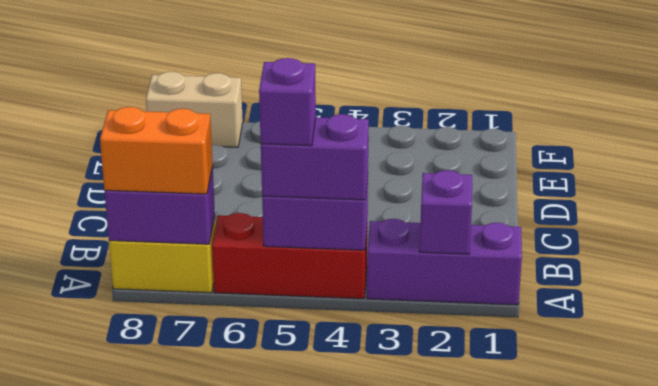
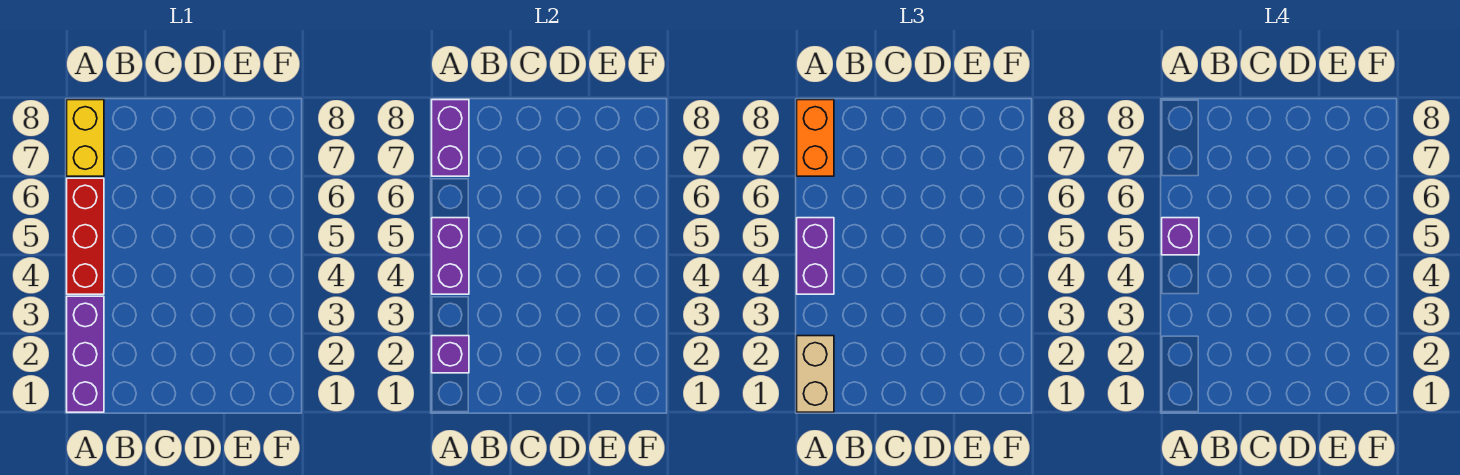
tan 1x2 brick [146,72,243,147] -> tan 1x2 brick moved to [797,336,834,412]

